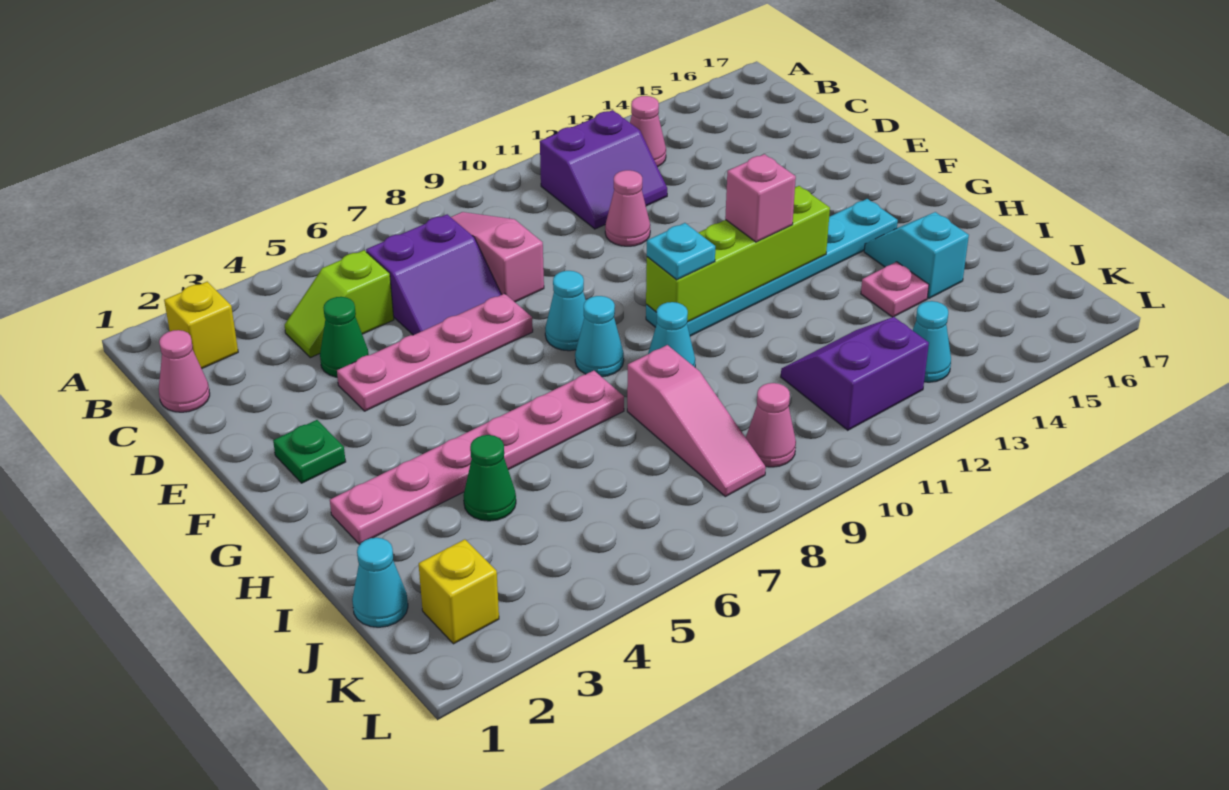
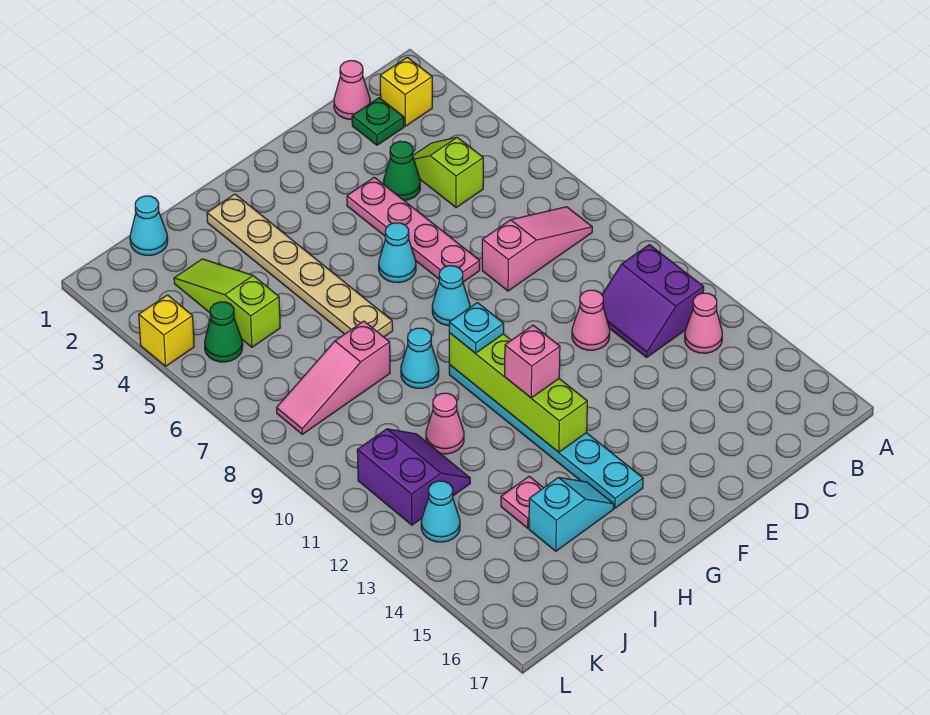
purple 2x2 slope [366,214,502,335] -> none
green 1x1 plate [273,420,346,483] -> green 1x1 plate moved to [352,98,404,145]
cyan 1x1 cone [575,296,624,377] -> cyan 1x1 cone moved to [379,223,416,283]
pink 1x6 plate [330,371,624,544] -> tan 1x6 plate [207,194,393,337]
green 1x1 cone [463,435,516,521] -> green 1x1 cone moved to [205,302,243,362]
none -> lime 1x3 slope [174,259,280,347]
yellow 1x1 brick [419,539,499,644] -> yellow 1x1 brick moved to [139,295,194,366]
pink 1x1 cone [746,383,796,467] -> pink 1x1 cone moved to [426,393,464,454]

